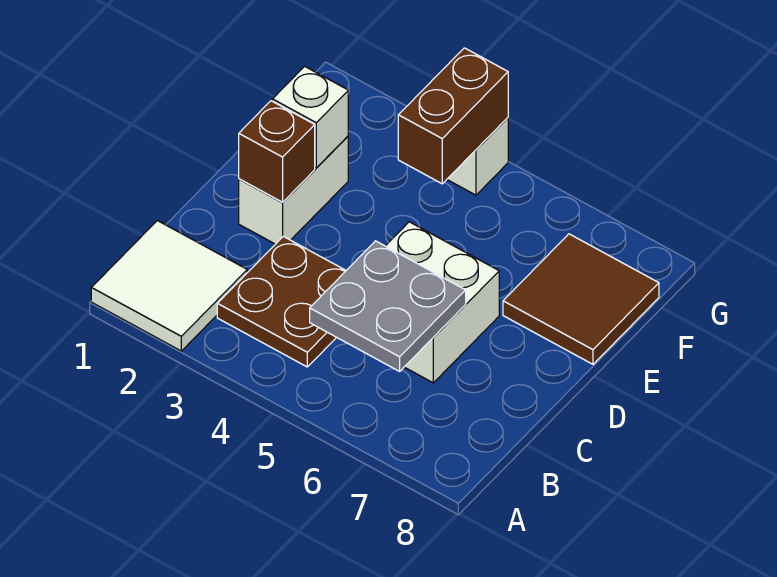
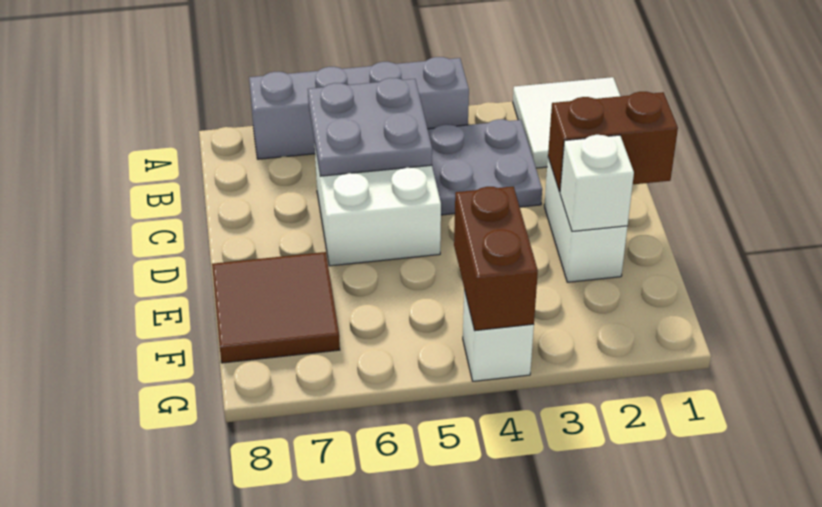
none -> grey 1x4 brick [249,57,469,159]
brown 2x2 plate [217,236,346,367] -> grey 2x2 plate [428,119,542,215]
brown 1x1 brick [239,101,315,202] -> brown 1x2 brick [548,92,678,192]

